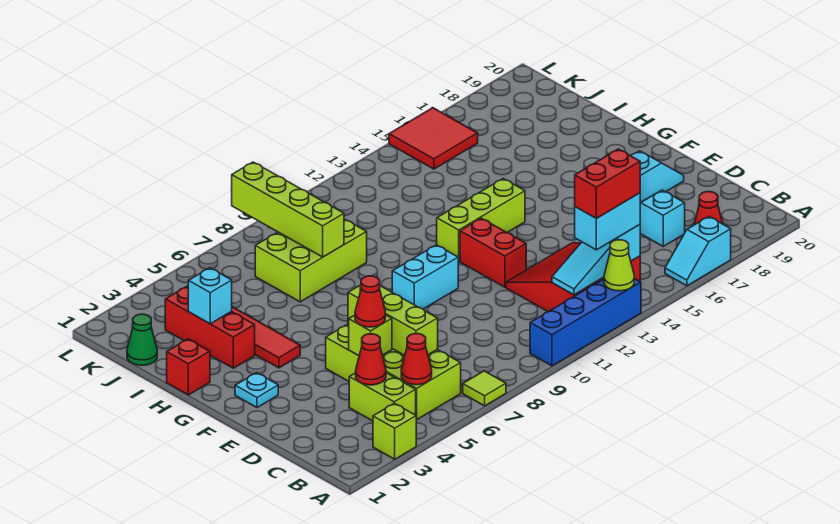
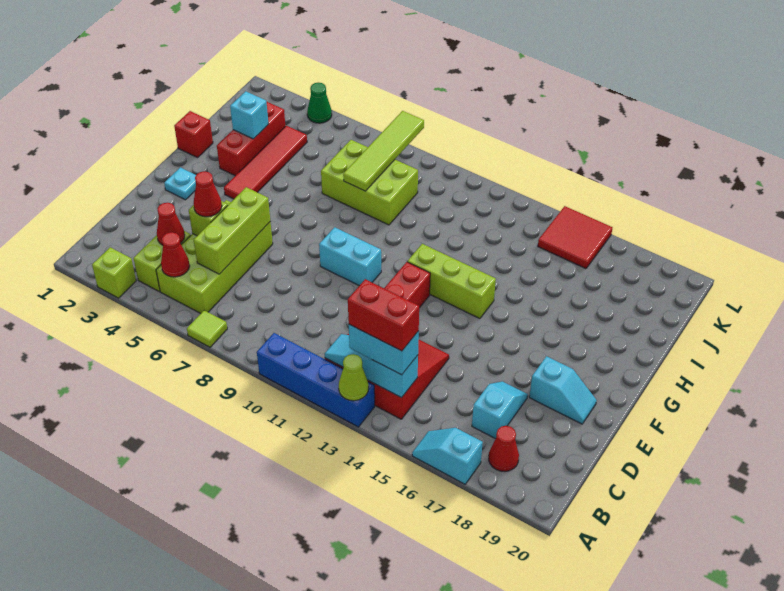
lime 1x4 brick [232,162,344,257] -> lime 1x4 tile [343,111,424,191]
green 1x1 cone [127,314,157,365] -> green 1x1 cone moved to [307,83,332,123]

